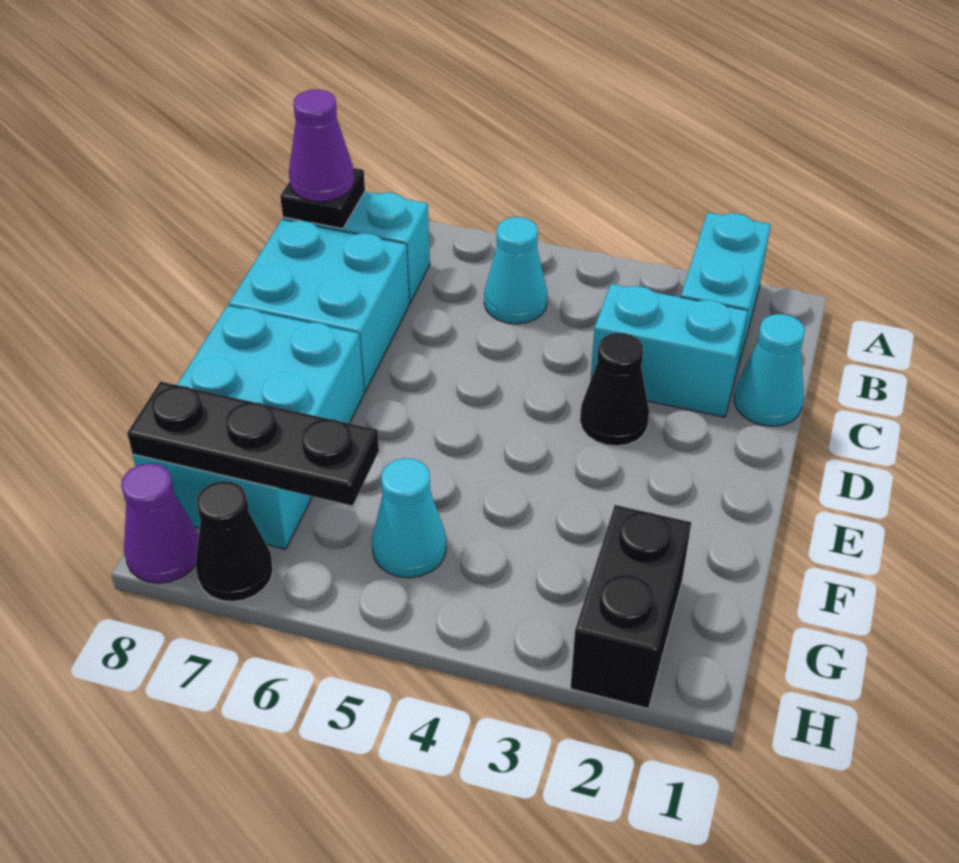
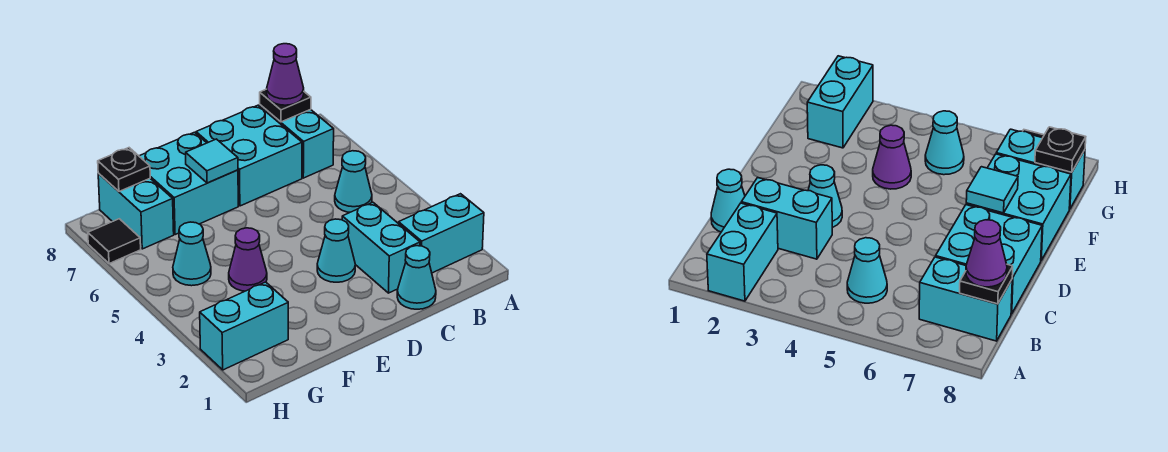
black 1x1 cone [580,333,649,446] -> cyan 1x1 cone [317,219,355,282]
none -> cyan 1x1 tile [186,139,238,183]
black 1x2 brick [570,505,691,708] -> cyan 1x2 brick [200,282,288,370]
black 1x3 plate [127,382,379,506] -> black 1x1 plate [98,148,150,191]
black 1x1 cone [196,481,273,602] -> black 1x1 tile [88,219,141,264]
purple 1x1 cone [121,463,199,583] -> purple 1x1 cone moved to [229,228,267,291]

